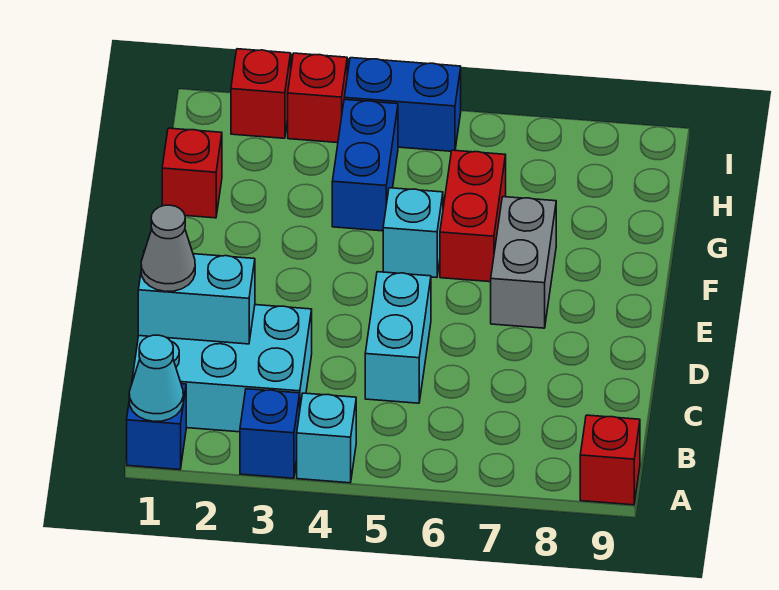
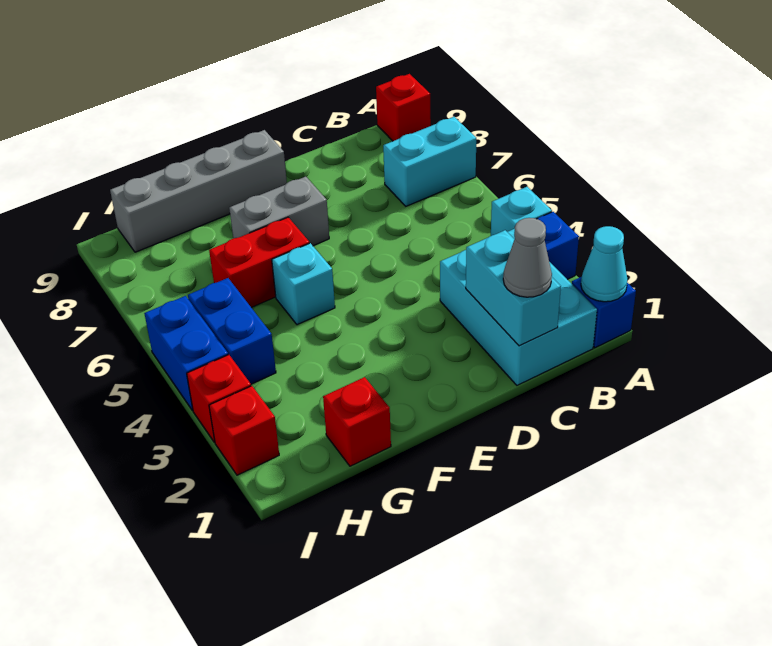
cyan 1x2 brick [365,272,431,403] -> cyan 1x2 brick moved to [383,117,476,206]
none -> grey 1x4 brick [110,130,287,252]
blue 1x2 brick [332,100,398,231] -> blue 1x2 brick turned to [188,278,276,384]

